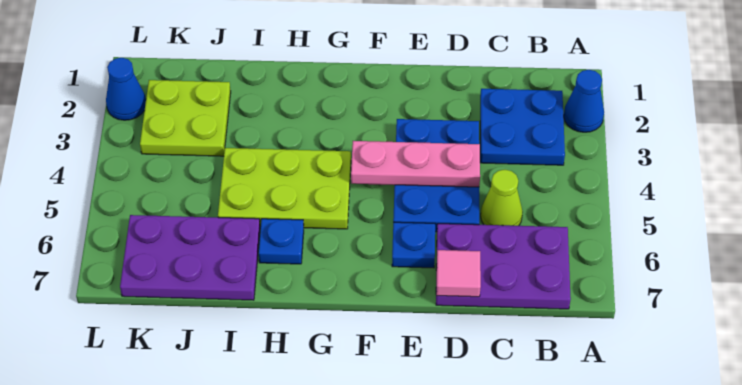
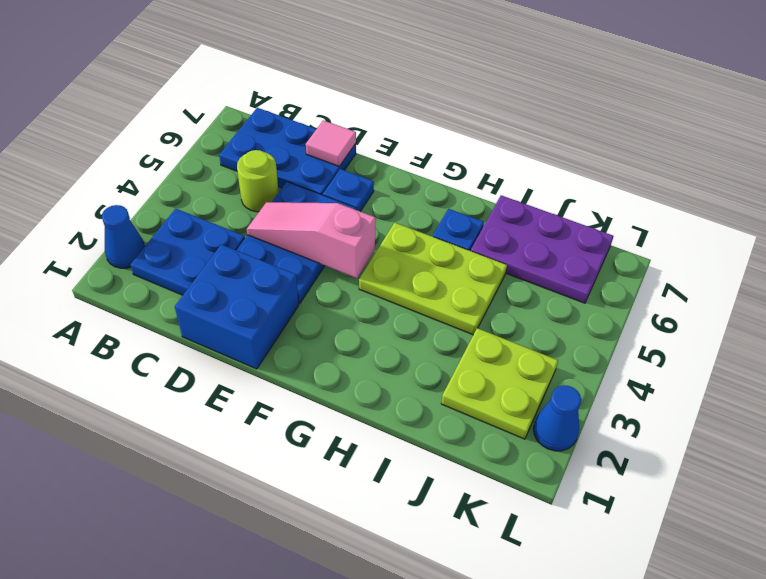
purple 2x3 plate [436,224,571,309] -> blue 2x3 plate [219,108,356,195]
lime 1x1 cone [481,170,523,226] -> lime 1x1 round brick [237,150,279,212]
none -> blue 2x2 brick [175,244,299,369]
pink 1x3 plate [351,141,480,187] -> pink 1x3 slope [247,202,376,278]

